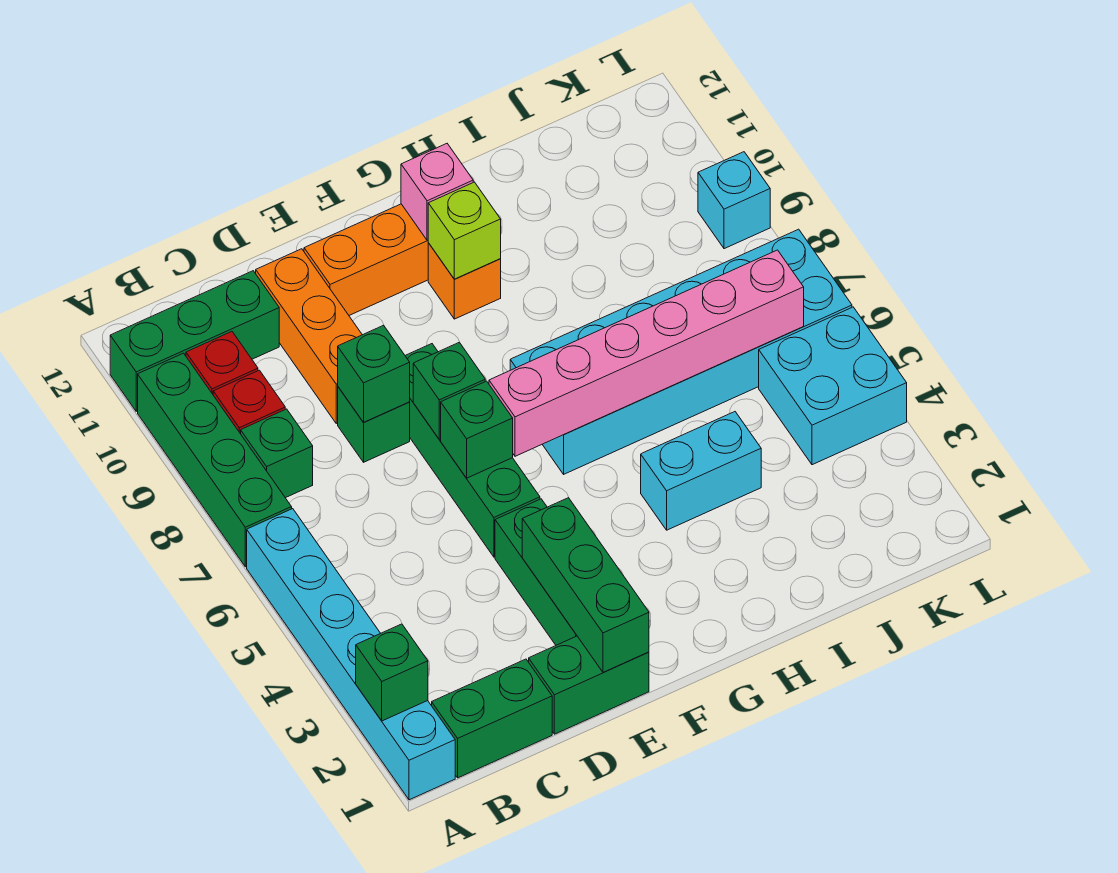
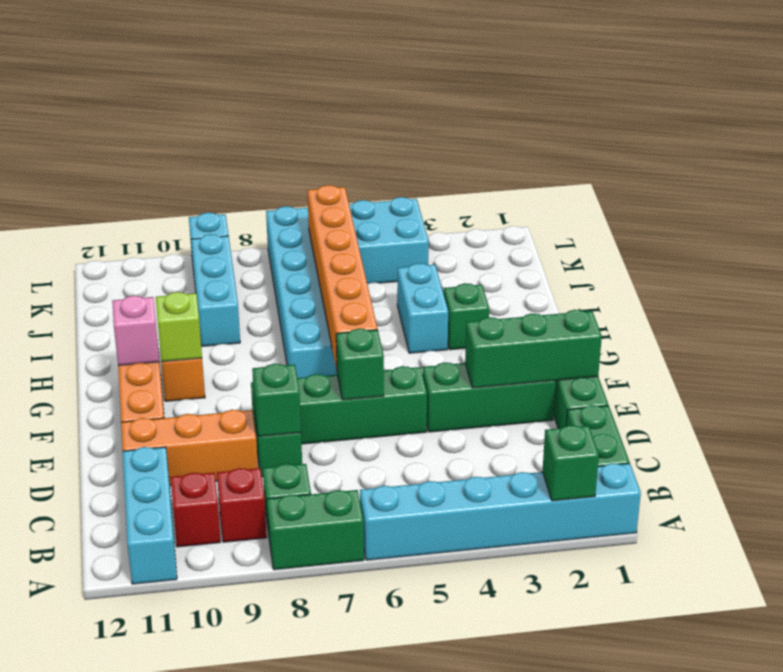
green 1x4 brick [138,353,292,567] -> green 1x2 brick [267,490,364,570]
green 1x3 brick [110,271,279,411] -> cyan 1x3 brick [123,447,177,584]
green 1x1 brick [413,342,485,439] -> green 1x1 brick moved to [444,283,489,350]
pink 1x6 brick [489,250,804,456] -> orange 1x6 brick [307,185,378,371]
none -> cyan 1x3 brick [191,234,240,346]

